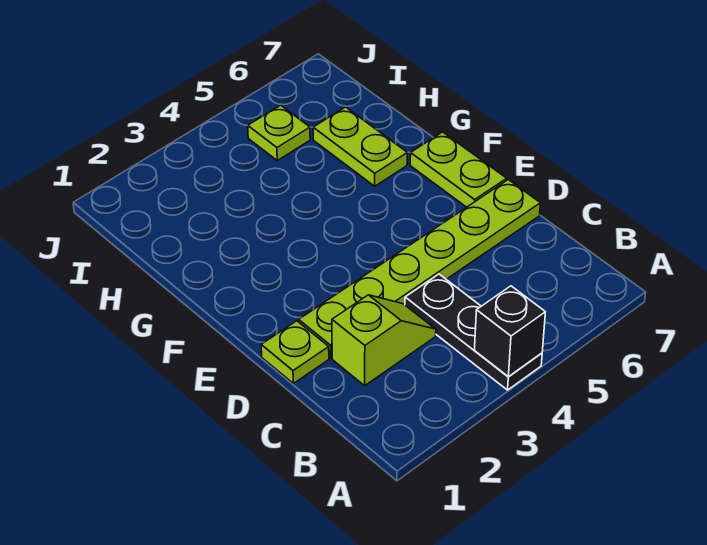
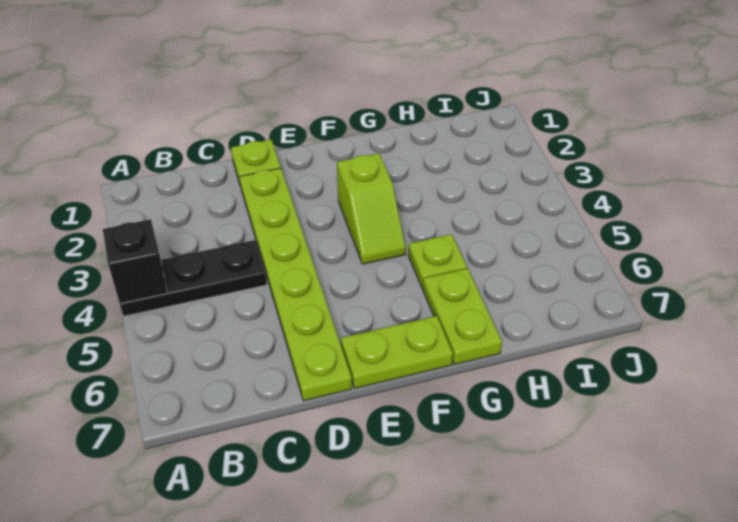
lime 1x2 slope [332,295,436,386] -> lime 1x2 slope moved to [337,154,406,264]
lime 1x2 plate [313,107,407,186] -> lime 1x2 plate turned to [423,268,502,365]
lime 1x1 plate [248,105,310,160] -> lime 1x1 plate moved to [408,234,467,289]

